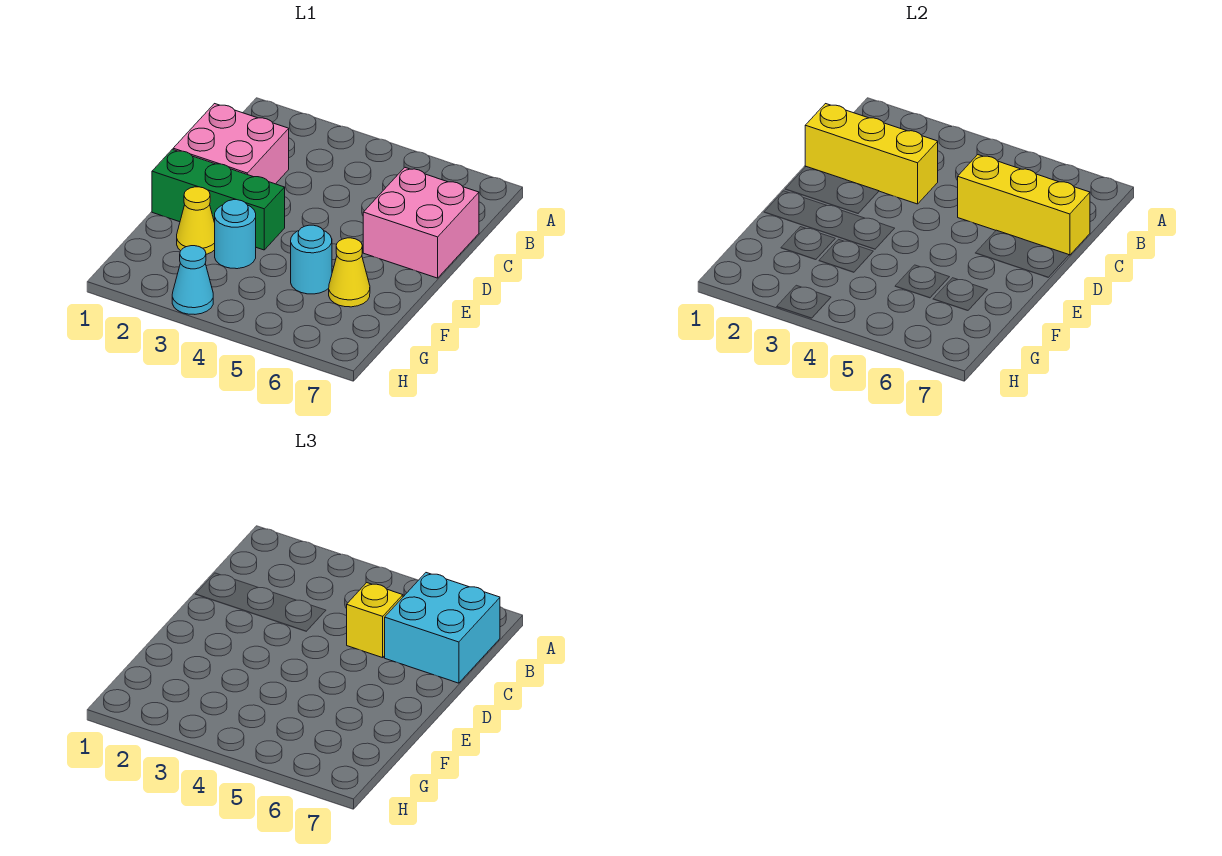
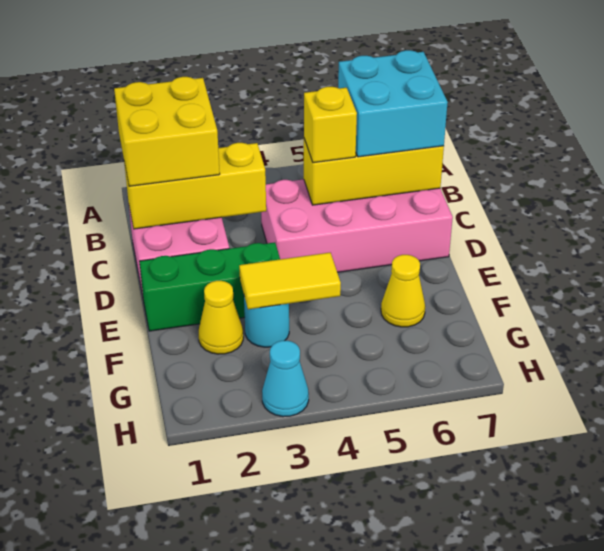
none -> yellow 2x2 brick [114,77,220,186]
pink 2x2 brick [363,168,479,278] -> pink 2x4 brick [261,179,453,272]
none -> yellow 1x2 tile [239,253,341,309]
cyan 1x1 round brick [291,225,332,294] -> none

